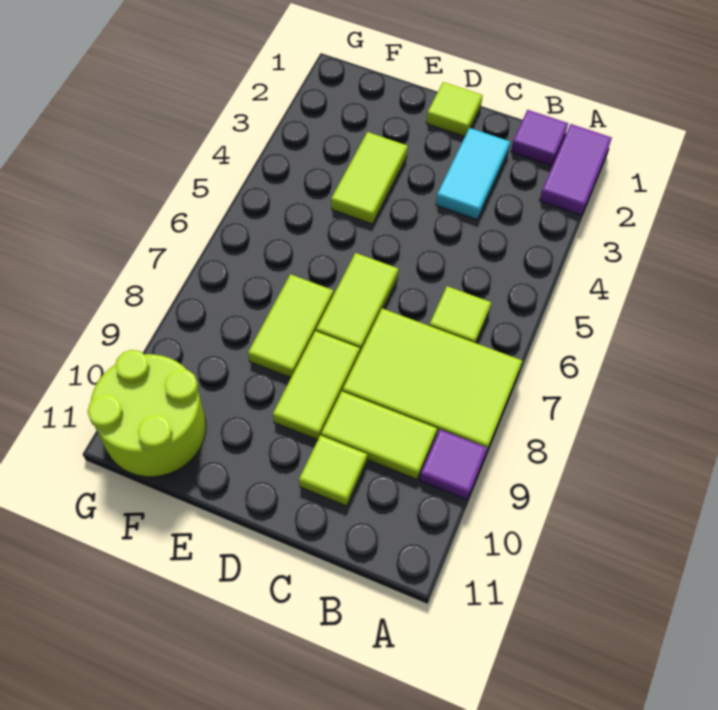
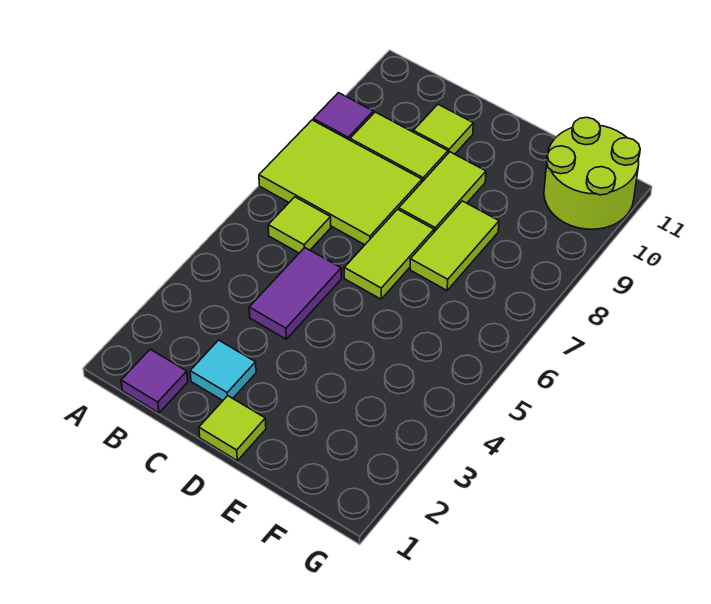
purple 1x2 tile [539,124,612,215] -> purple 1x2 tile moved to [249,248,341,339]
cyan 1x2 tile [436,128,510,219] -> cyan 1x1 tile [190,340,256,400]
lime 1x2 tile [331,132,408,224] -> none

